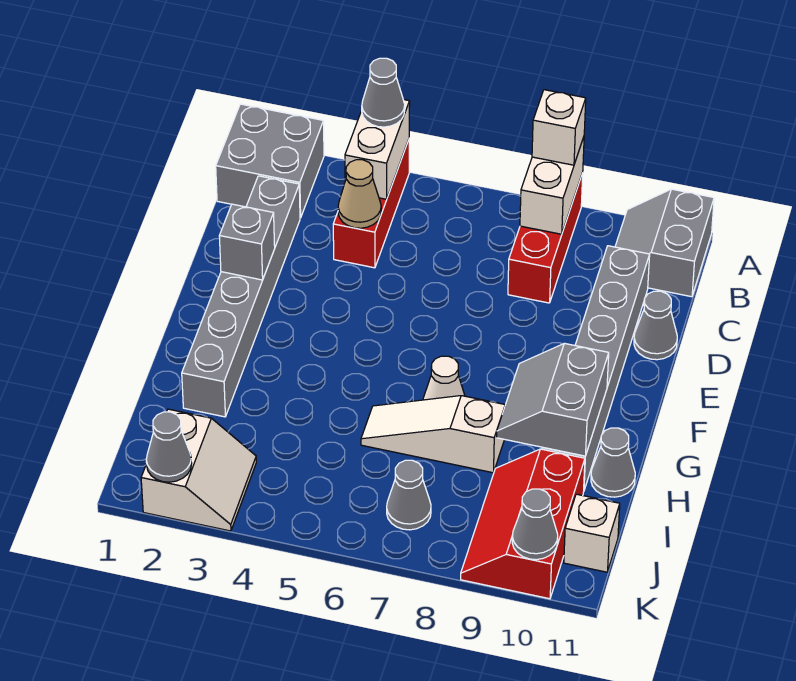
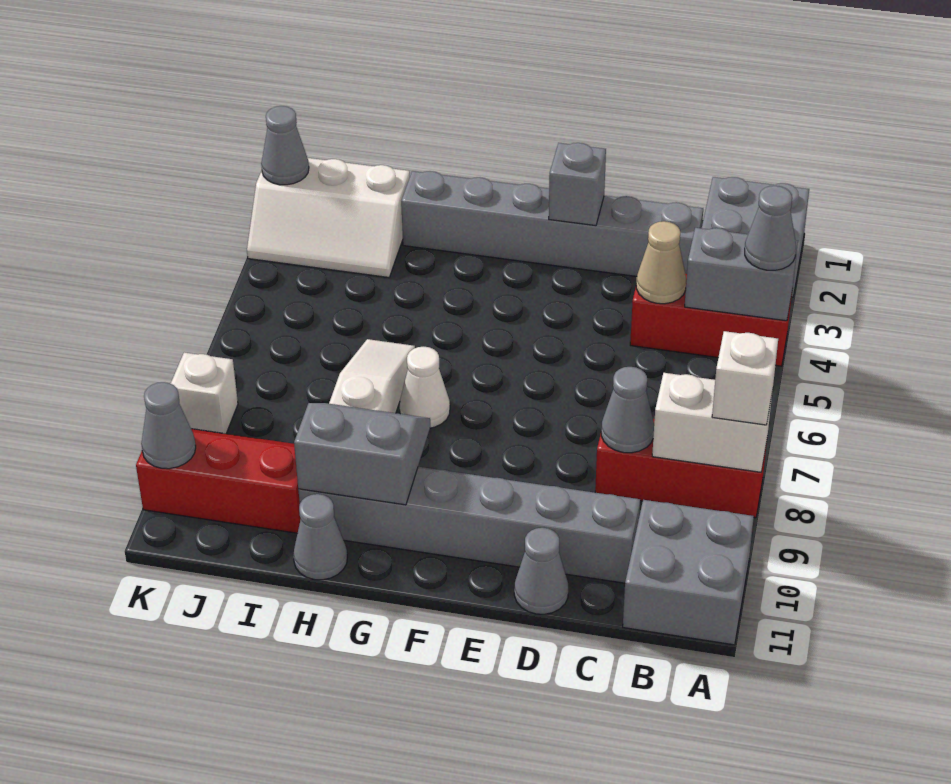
white 1x2 brick [345,100,410,199] -> grey 1x2 brick [685,228,798,321]
grey 2x2 slope [615,189,714,297] -> grey 2x2 brick [623,500,754,645]
white 2x2 slope [141,409,256,531] -> white 2x3 slope [247,158,410,277]
grey 1x1 cone [387,460,431,530] -> grey 1x1 cone moved to [601,367,654,453]
white 1x1 brick [564,494,620,572] -> white 1x1 brick moved to [171,352,238,434]

